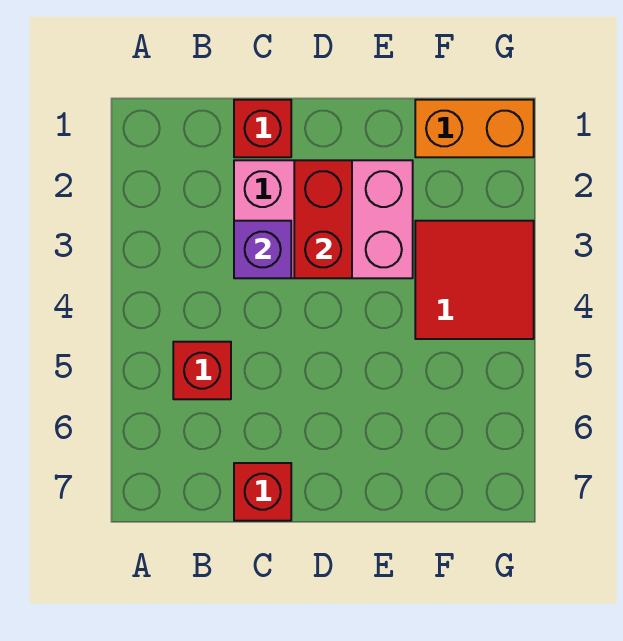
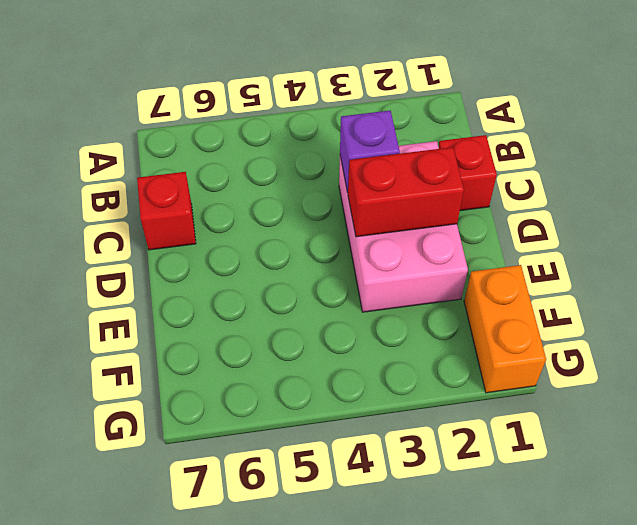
red 1x1 brick [173,342,231,399] -> none
red 2x2 tile [415,221,534,339] -> none

